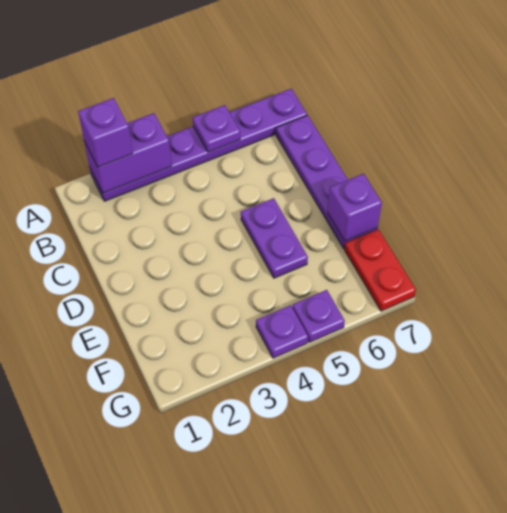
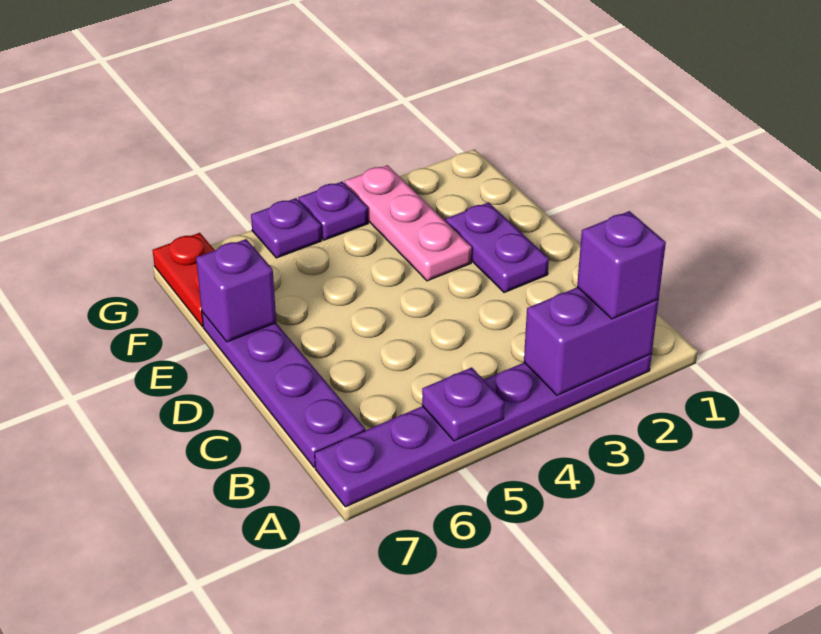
purple 1x2 plate [241,198,308,278] -> purple 1x2 plate moved to [446,202,549,293]
none -> pink 1x3 plate [345,165,472,281]

